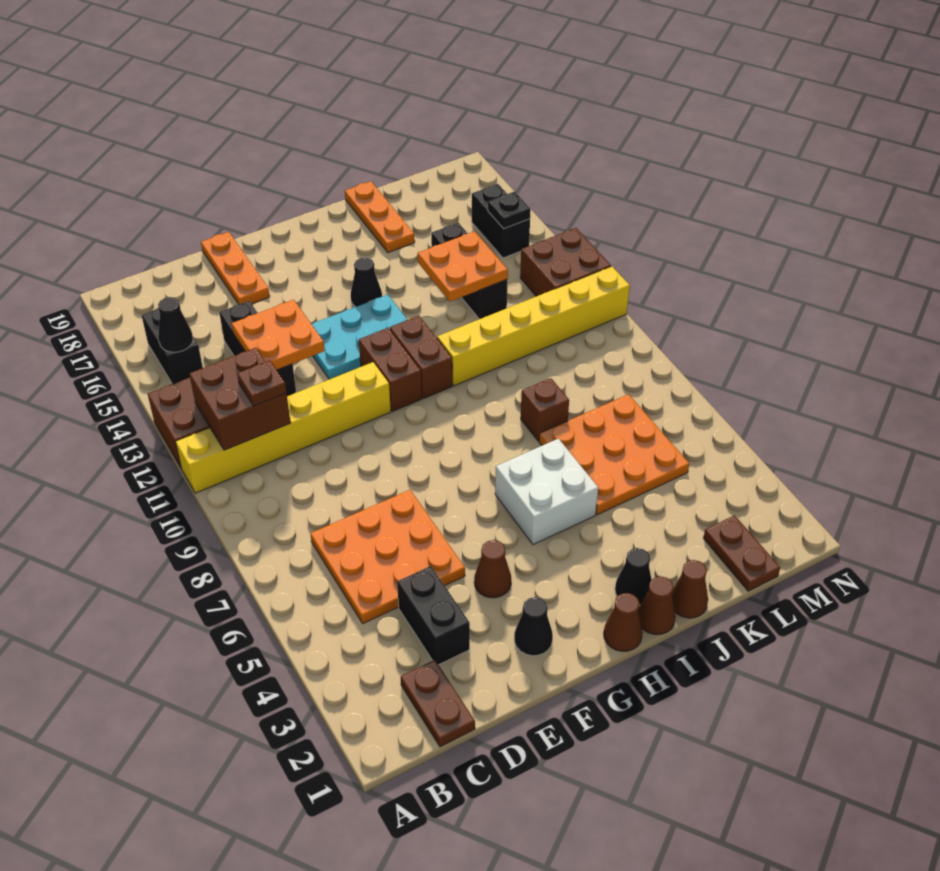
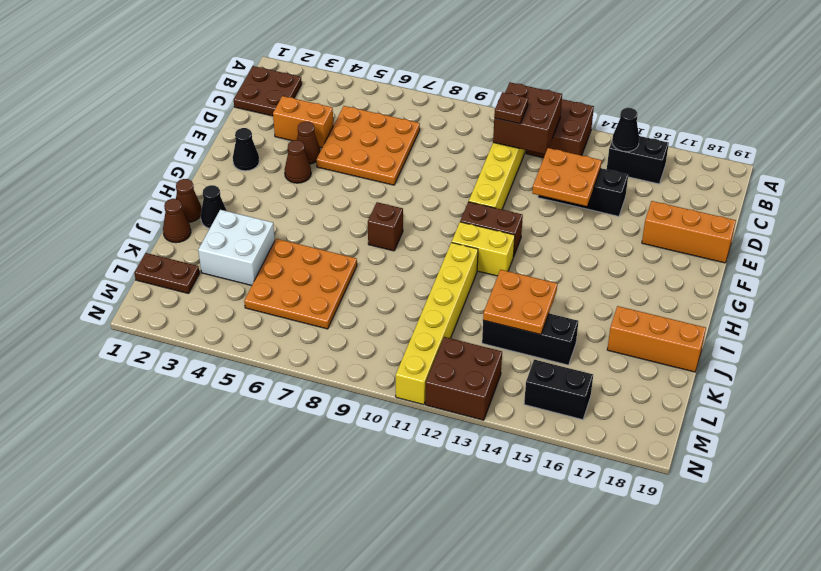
brown 1x2 plate [401,660,475,747] -> brown 2x2 plate [234,66,302,116]
black 1x2 brick [397,566,470,665] -> orange 1x2 brick [273,96,333,148]
orange 1x3 plate [201,232,270,304] -> orange 1x3 brick [642,201,736,263]
cyan 2x3 plate [312,295,407,379] -> none
brown 1x1 cone [604,593,642,651] -> brown 1x1 cone moved to [297,122,320,164]
white 2x2 brick [495,439,598,544] -> white 2x2 brick moved to [198,210,275,286]
brown 1x2 brick [390,316,452,398] -> yellow 1x2 brick [452,222,515,276]
black 1x1 cone [351,258,382,307] -> none
brown 1x1 brick [521,378,569,441] -> brown 1x1 brick moved to [368,202,403,251]
orange 1x3 plate [345,181,415,253] -> orange 1x3 brick [607,306,706,372]
black 1x1 plate [488,191,531,229] -> none

